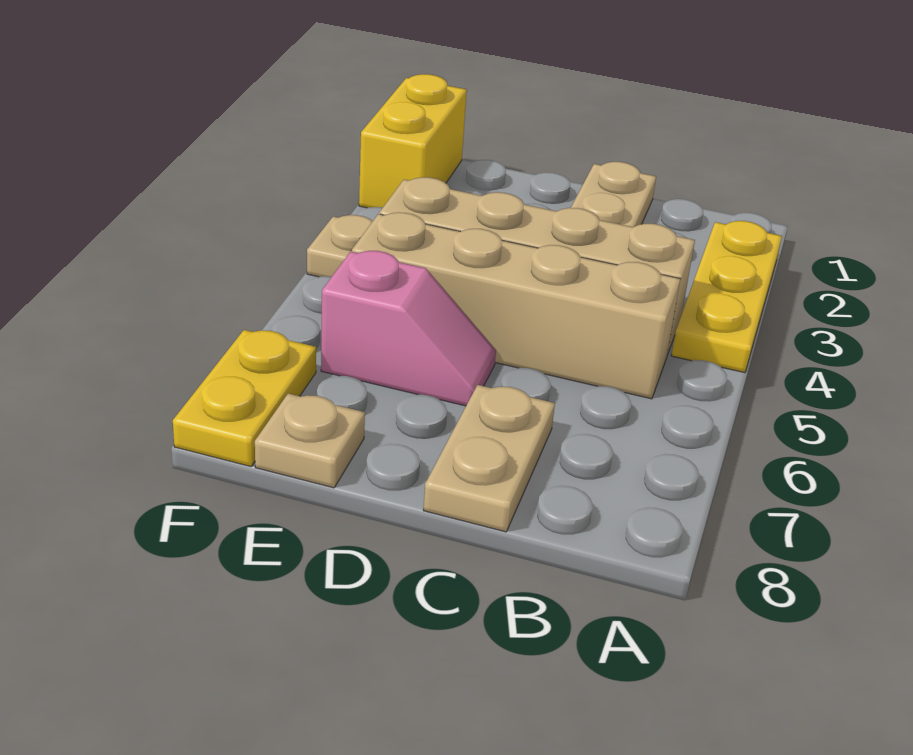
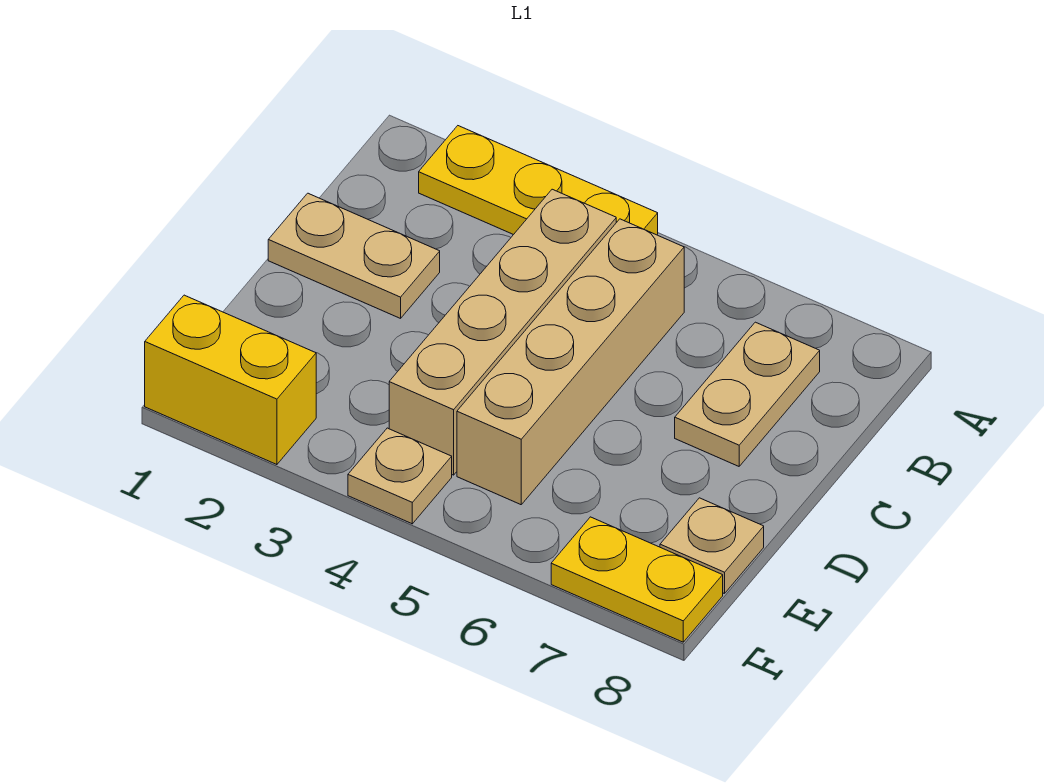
tan 1x2 plate [423,385,555,532] -> tan 1x2 plate turned to [675,322,820,466]
pink 1x2 slope [321,251,496,406] -> none

